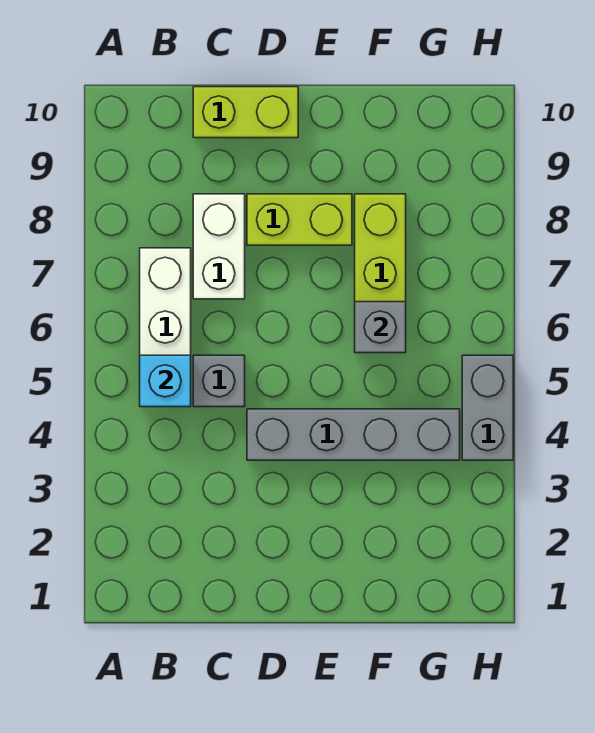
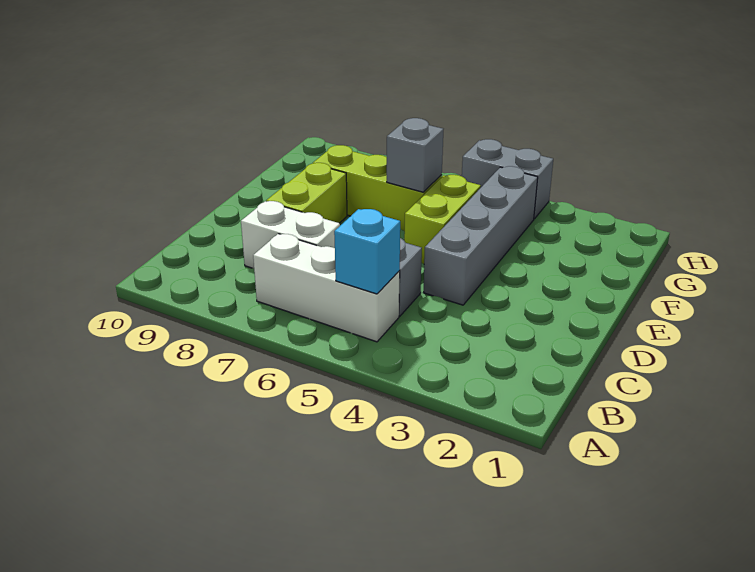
lime 1x2 brick [193,87,298,138] -> lime 1x2 brick moved to [404,175,481,264]

